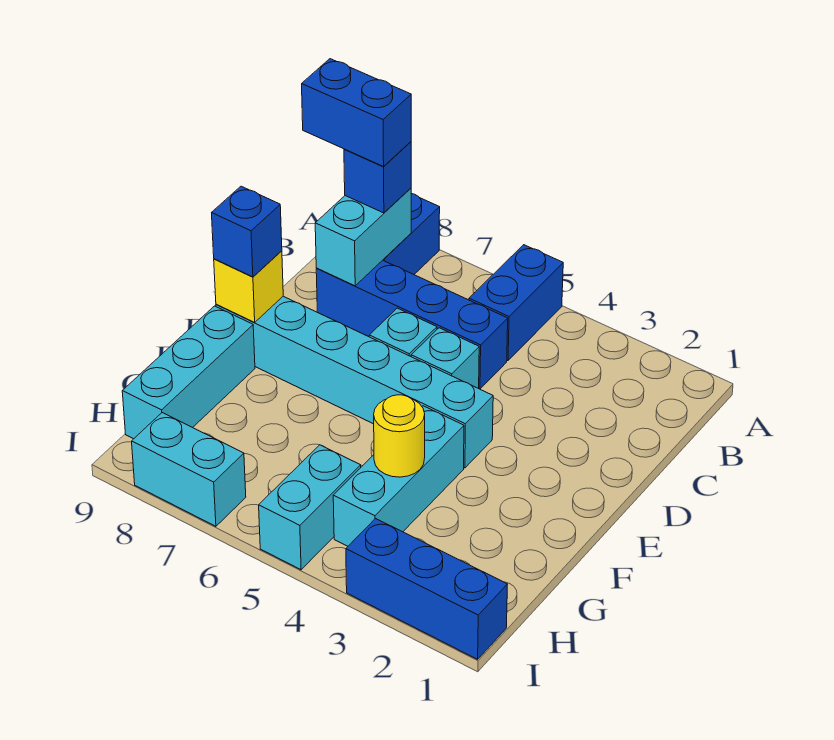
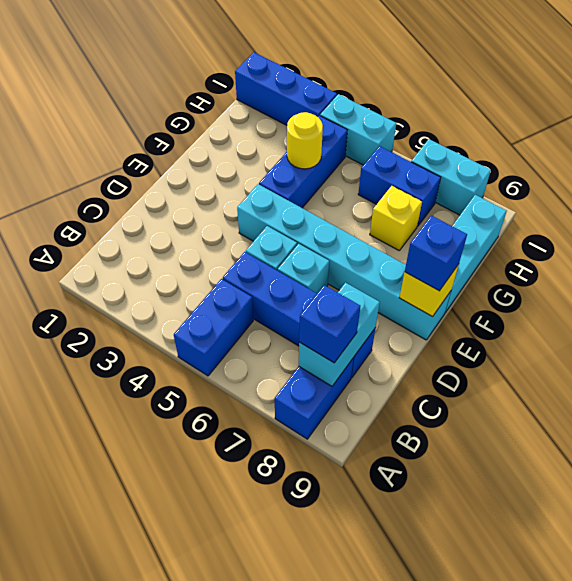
blue 1x2 brick [302,59,411,167] -> blue 1x2 brick moved to [358,146,441,226]
cyan 1x3 brick [333,406,464,546] -> blue 1x3 brick [259,116,347,208]
none -> yellow 1x1 brick [370,186,422,250]
cyan 1x2 brick [259,445,361,570] -> cyan 1x2 brick turned to [320,94,396,165]

